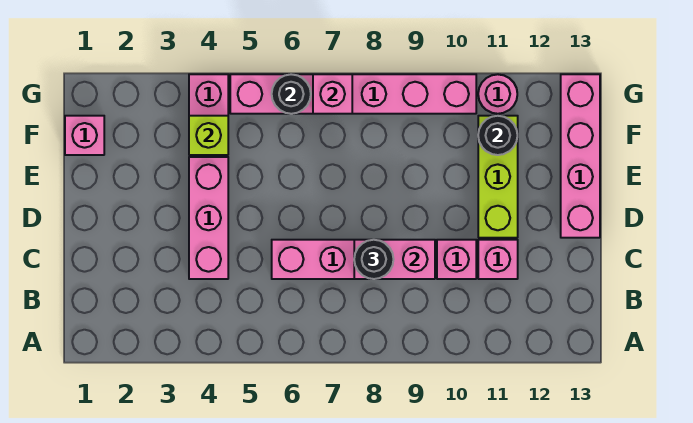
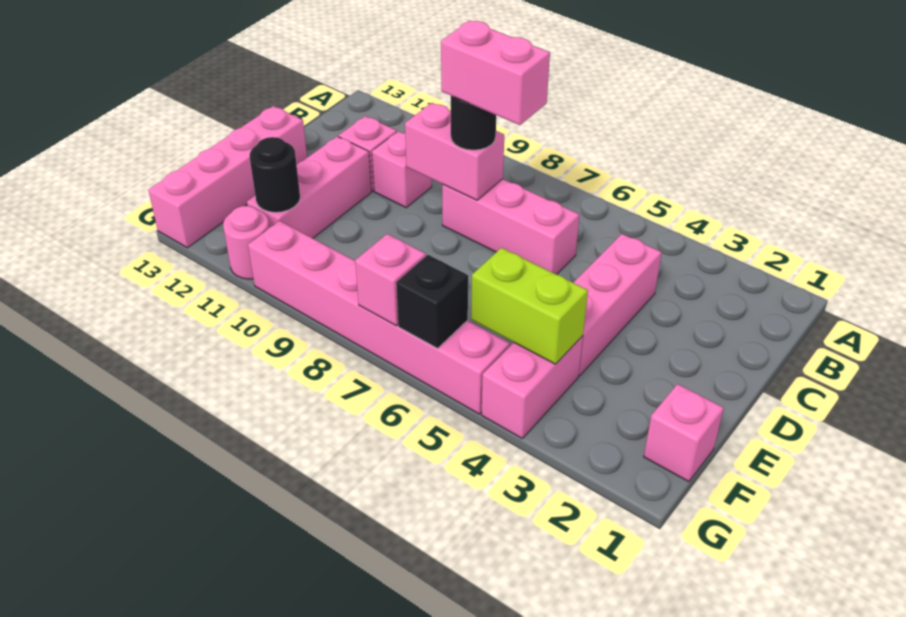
none -> pink 1x2 brick [441,21,550,125]
lime 1x3 brick [478,116,518,238] -> pink 1x3 brick [247,136,371,238]
lime 1x1 brick [189,116,228,155] -> lime 1x2 brick [471,248,588,364]
black 1x1 round brick [272,74,311,114] -> black 1x1 brick [396,255,468,349]

